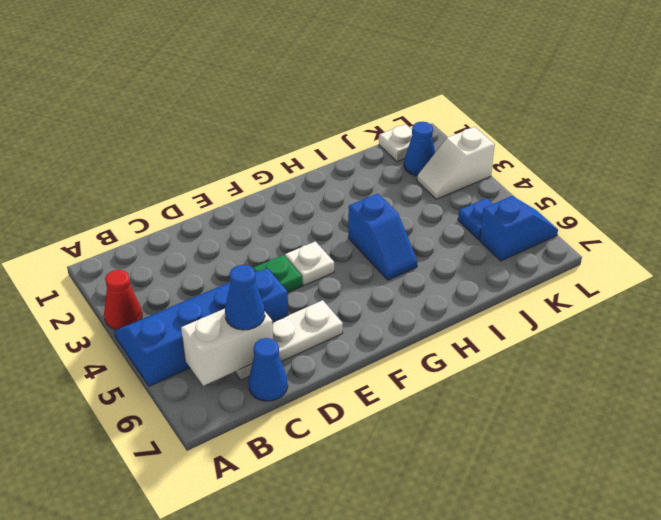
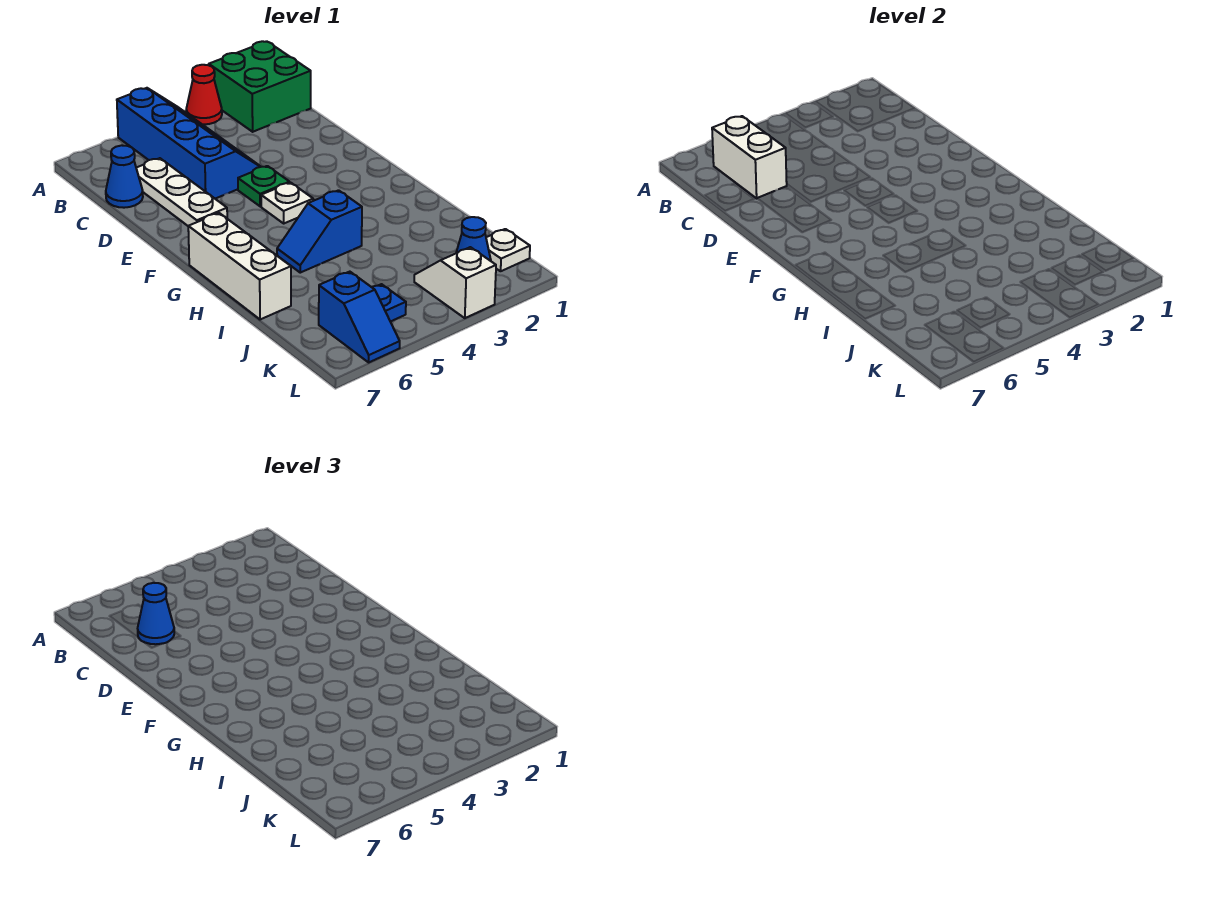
none -> green 2x2 brick [209,41,311,132]
none -> white 1x3 brick [188,213,291,320]

